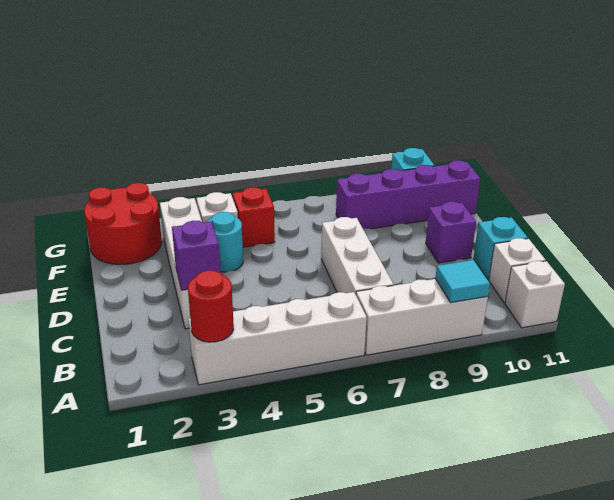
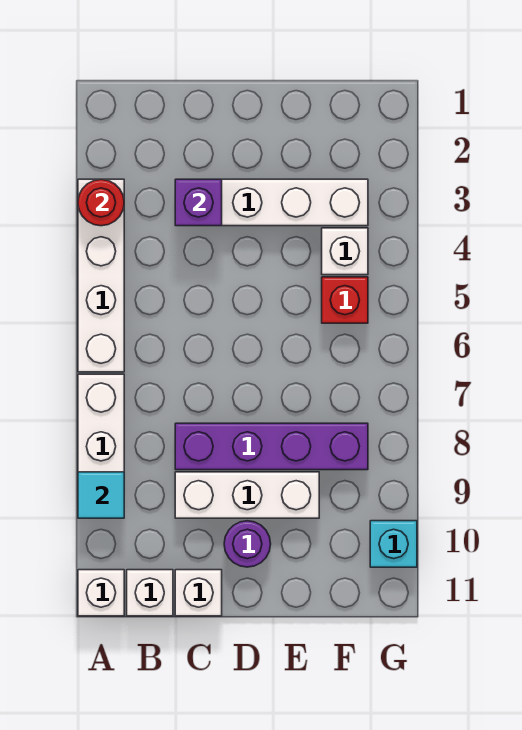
white 1x3 brick [321,217,394,294] -> white 1x3 brick moved to [175,472,319,518]
cyan 1x1 brick [473,217,528,280] -> white 1x1 brick [175,570,222,616]
purple 1x1 brick [426,202,476,263] -> purple 1x1 round brick [224,521,271,567]
cyan 1x1 round brick [207,212,243,272] -> none
red 2x2 round brick [84,183,162,264] -> none
purple 1x4 brick [336,161,480,229] -> purple 1x4 brick turned to [175,423,368,470]

